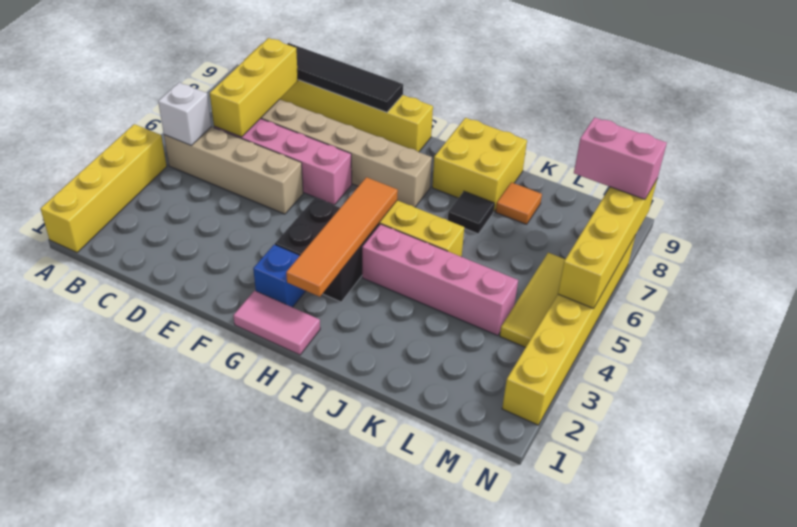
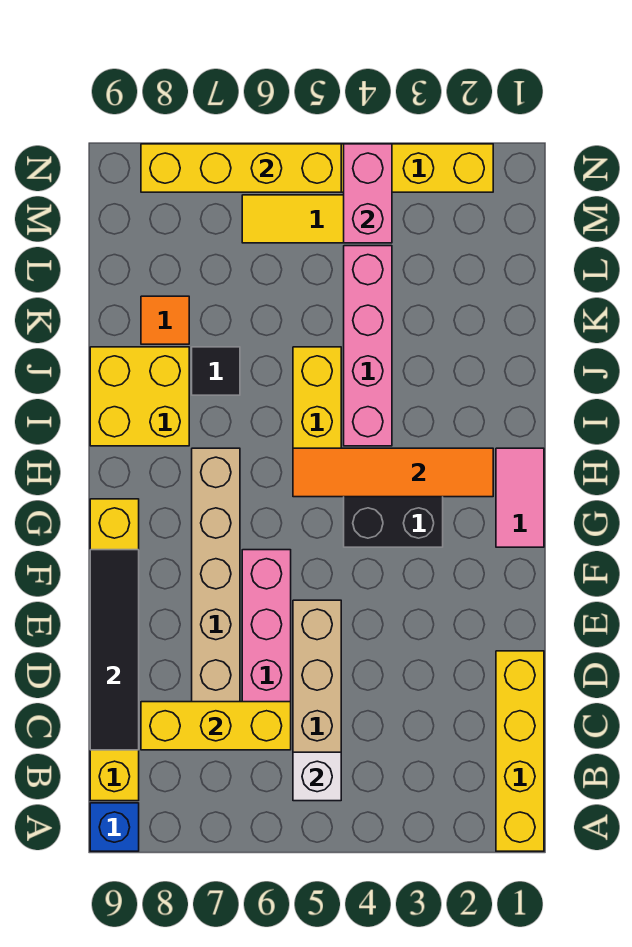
yellow 1x4 brick [41,124,167,253] -> yellow 1x4 brick turned to [496,651,544,851]
blue 1x1 brick [253,245,305,307] -> blue 1x1 brick moved to [90,803,139,851]
pink 1x2 brick [574,117,667,199] -> pink 1x2 brick moved to [344,144,392,243]

